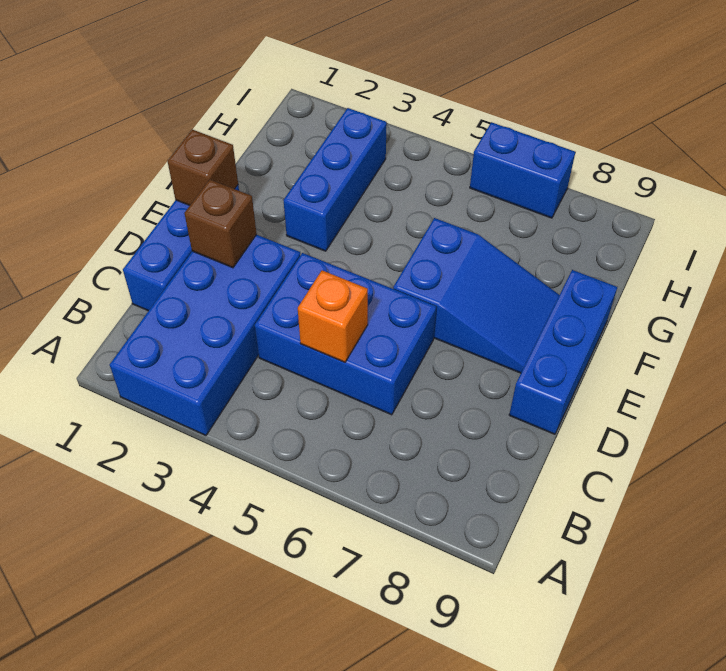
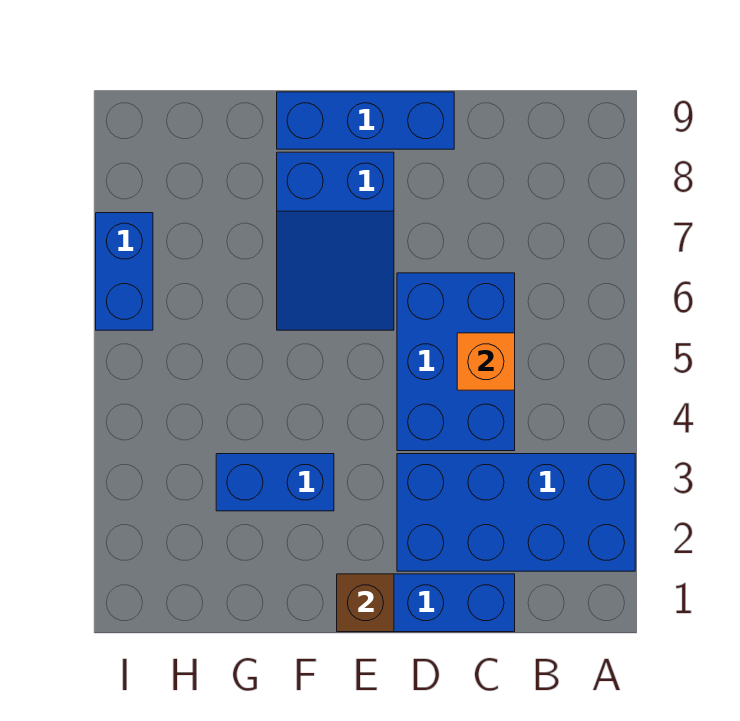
brown 1x1 brick [184,180,257,268] -> none
blue 2x3 slope [393,218,559,373] -> blue 2x3 slope turned to [277,152,394,330]
blue 1x3 brick [283,108,387,251] -> blue 1x2 brick [216,454,334,511]

